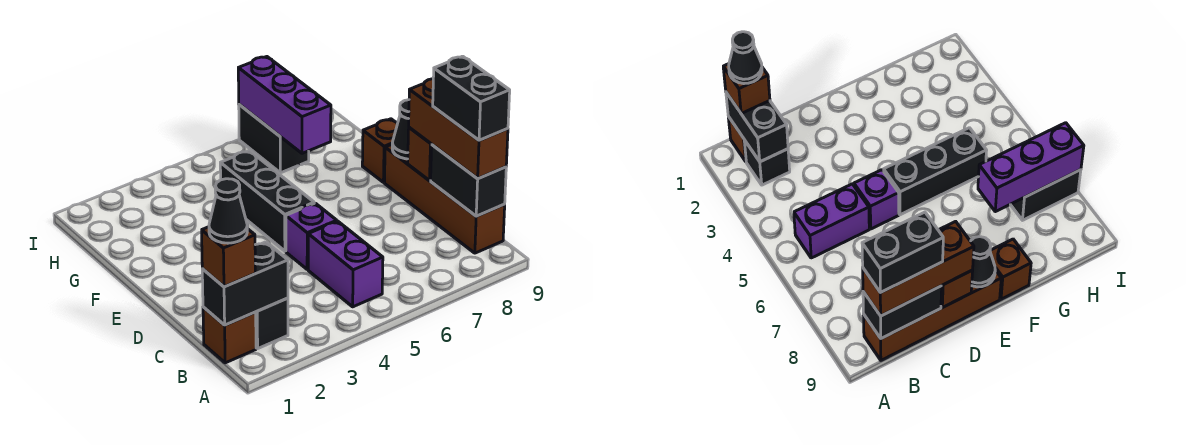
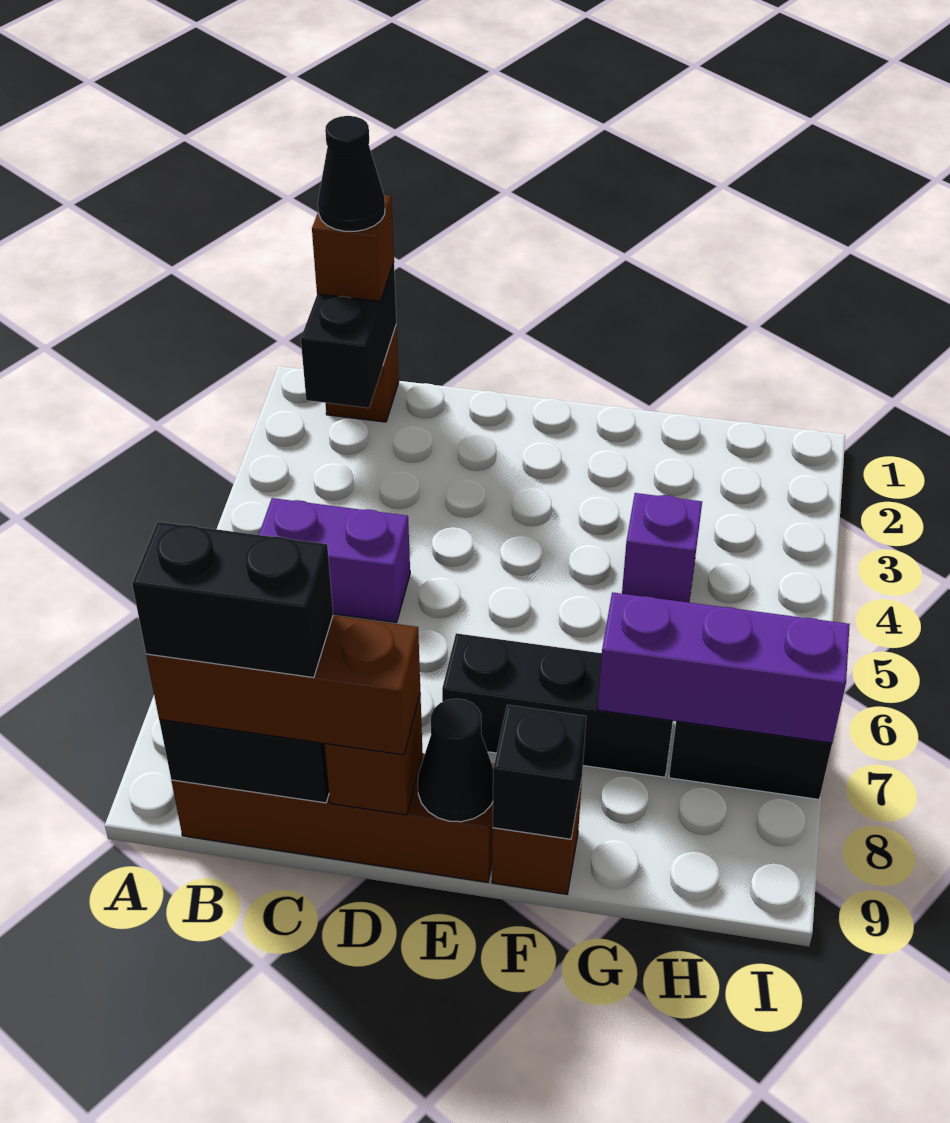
black 1x1 brick [256,298,288,348] -> black 1x1 brick moved to [493,705,586,839]
purple 1x1 brick [286,203,337,269] -> purple 1x1 brick moved to [622,493,702,602]
black 1x3 brick [220,151,314,251] -> black 1x3 brick moved to [442,633,673,777]

